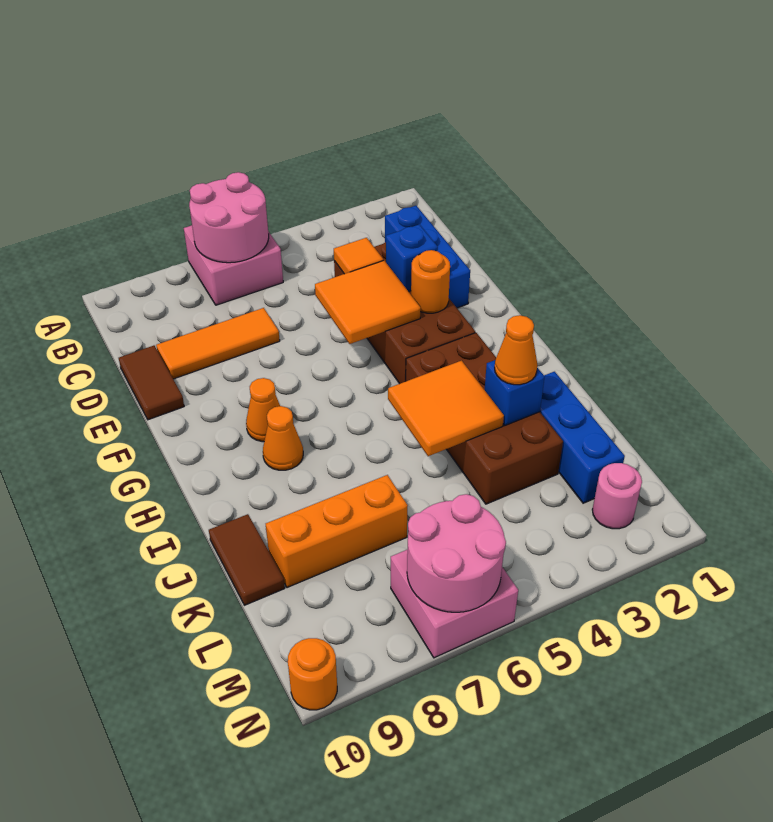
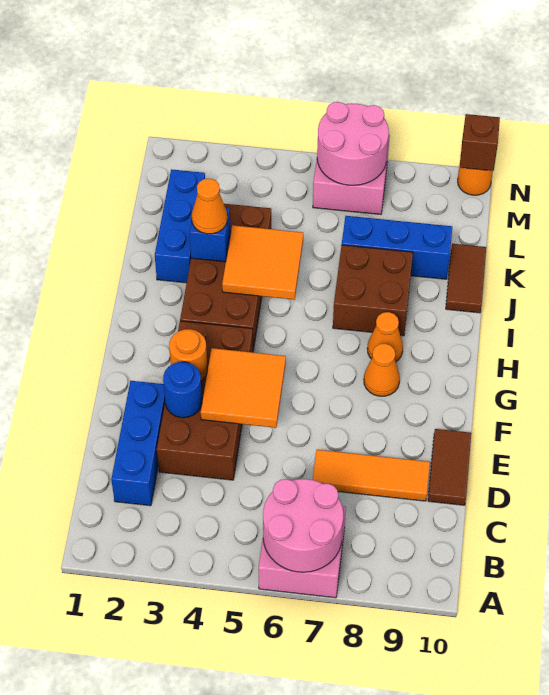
orange 1x1 tile [334,238,383,274] -> none
blue 1x1 brick [386,224,438,292] -> blue 1x1 round brick [163,362,202,418]
none -> brown 2x2 brick [333,245,413,336]
orange 1x3 brick [266,475,408,588] -> blue 1x3 brick [342,216,452,279]
pink 1x1 round brick [592,463,642,529] -> none
none -> brown 1x1 brick [460,114,500,171]

